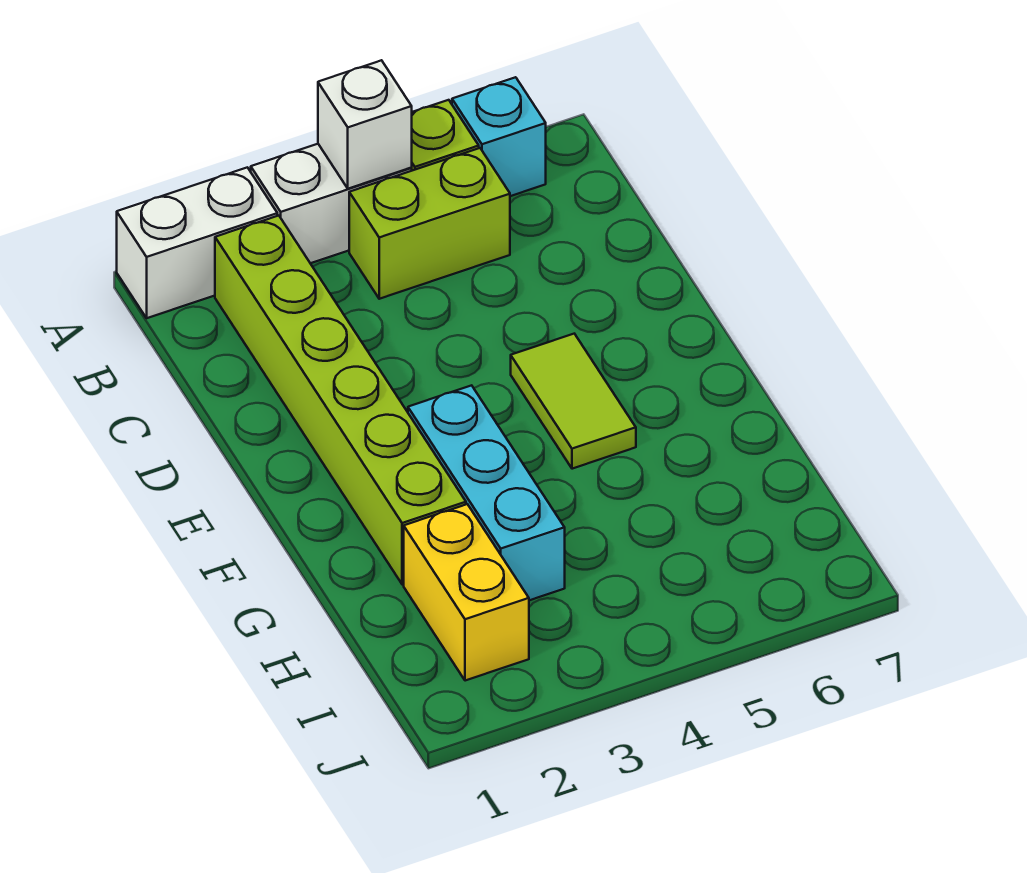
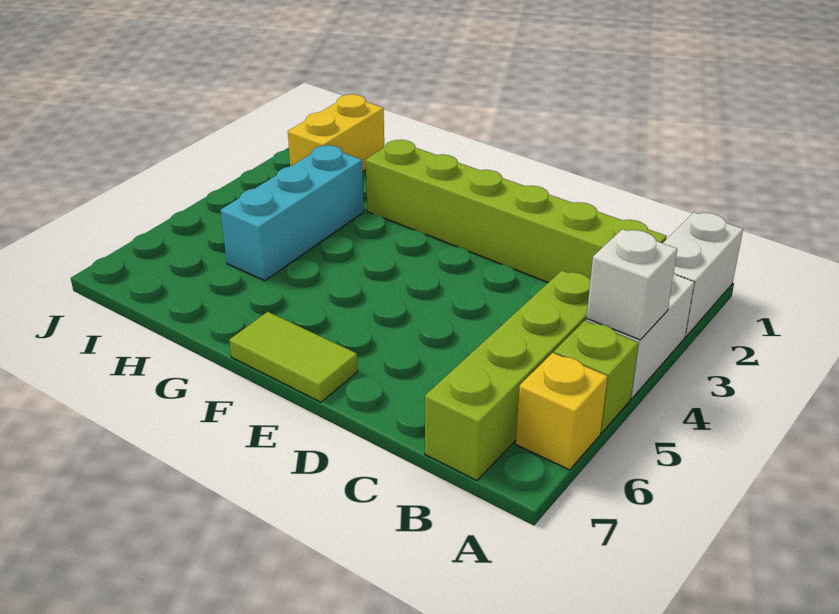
cyan 1x1 brick [452,77,546,196] -> yellow 1x1 brick [516,353,608,470]
lime 1x2 brick [349,148,510,299] -> lime 1x4 brick [425,271,590,481]
lime 1x2 tile [511,334,636,469] -> lime 1x2 tile moved to [229,312,358,402]
cyan 1x3 brick [408,385,565,600] -> cyan 1x3 brick turned to [221,145,364,281]
yellow 1x2 brick [404,504,529,681] -> yellow 1x2 brick turned to [288,94,384,172]

